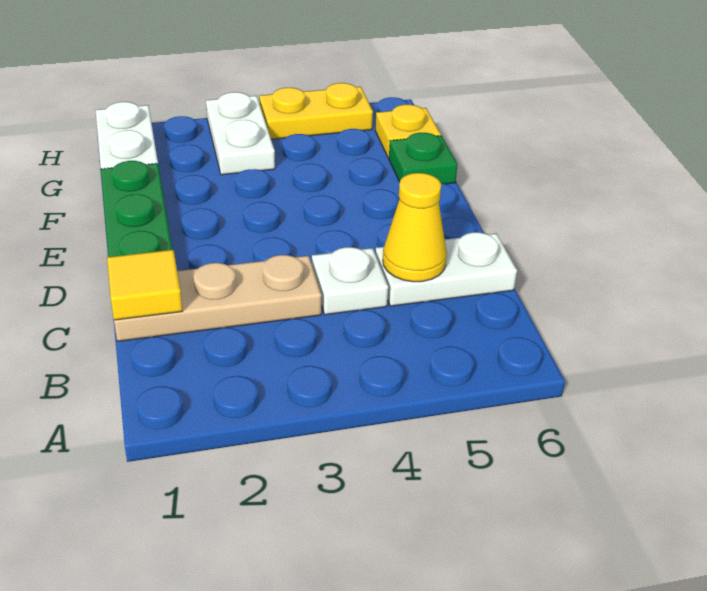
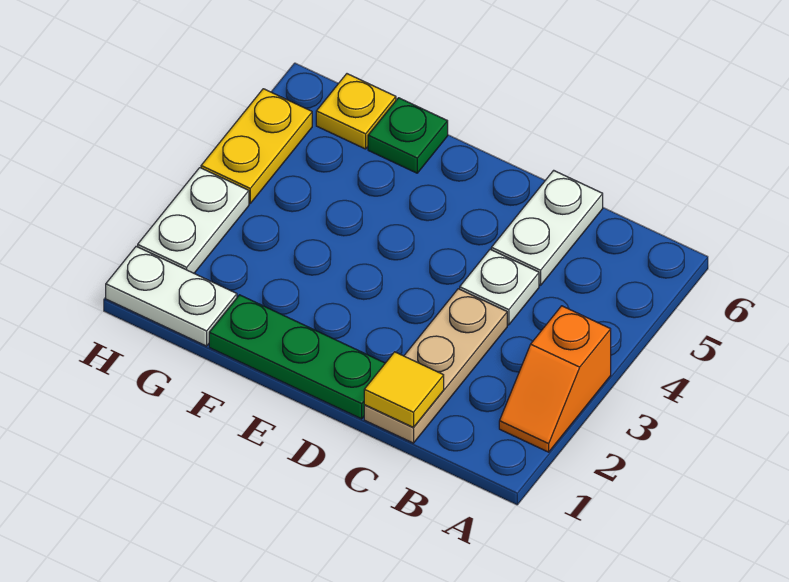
none -> orange 1x2 slope [499,306,611,452]
yellow 1x1 cone [383,173,447,282] -> none
white 1x2 plate [206,92,275,175] -> white 1x2 plate turned to [138,168,249,273]

